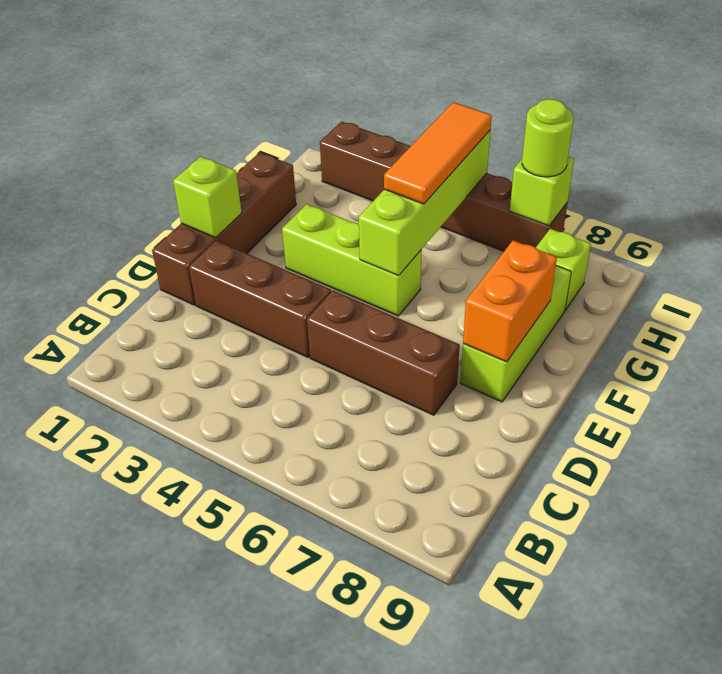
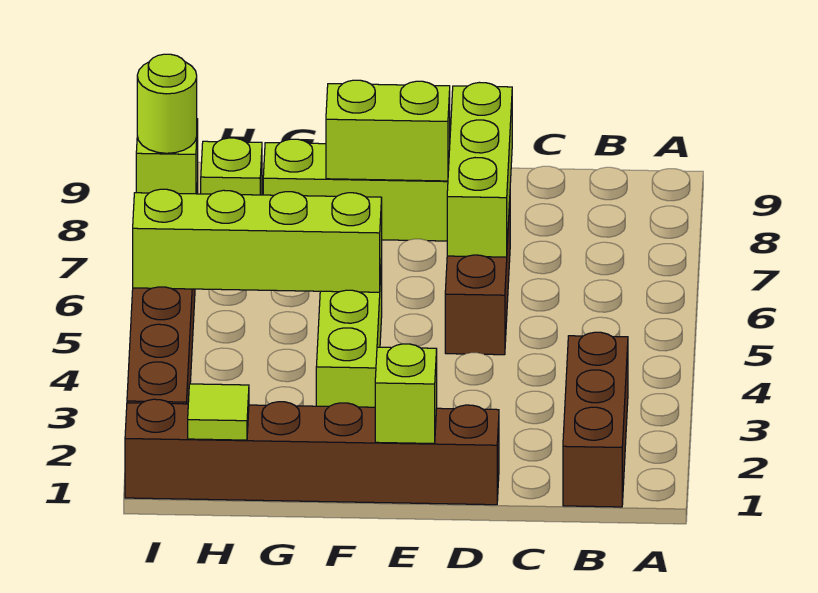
brown 1x4 brick [152,152,296,305] -> brown 1x6 brick [125,399,499,505]
brown 1x3 brick [189,241,331,357] -> brown 1x3 brick moved to [563,332,628,507]
none -> lime 1x3 brick [447,82,512,257]
orange 1x2 brick [463,240,557,362] -> lime 1x2 brick [326,80,450,181]
orange 1x3 tile [384,102,492,204] -> none
none -> lime 1x1 tile [188,384,249,440]

